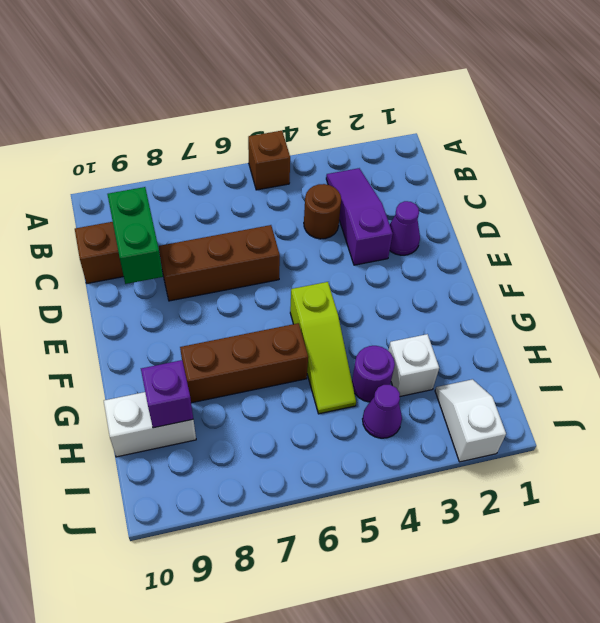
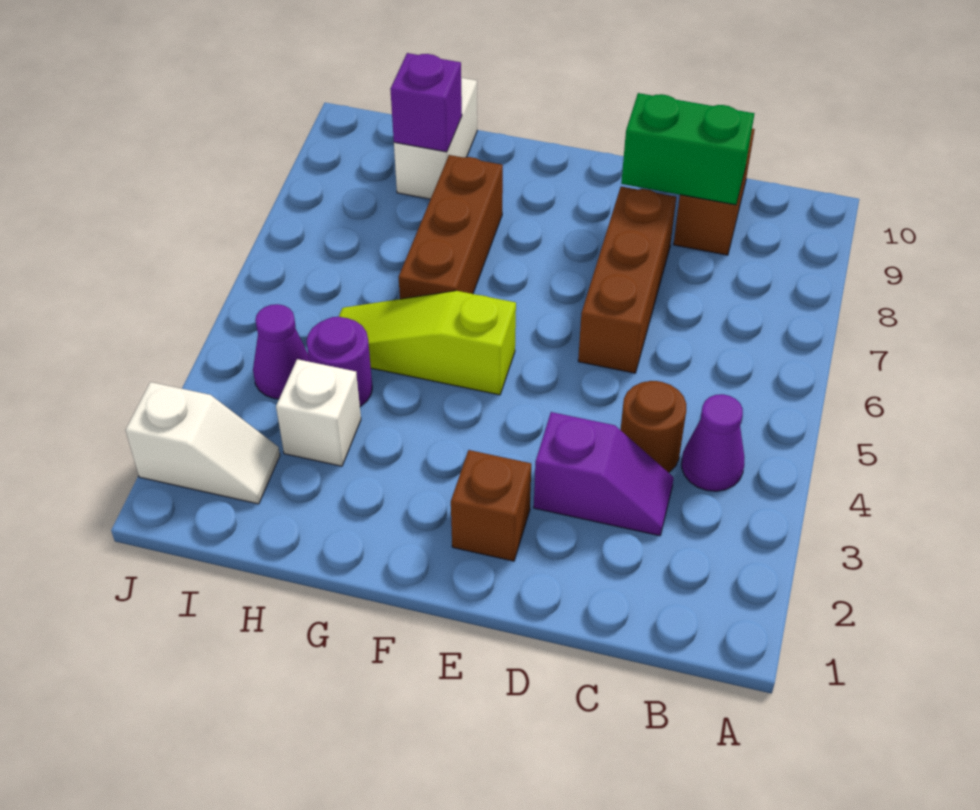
brown 1x1 brick [248,131,290,190] -> brown 1x1 brick moved to [451,450,531,561]
purple 1x3 slope [326,168,393,265] -> purple 1x2 slope [534,412,674,536]
purple 1x1 cone [390,201,420,255] -> purple 1x1 cone moved to [682,394,745,491]

